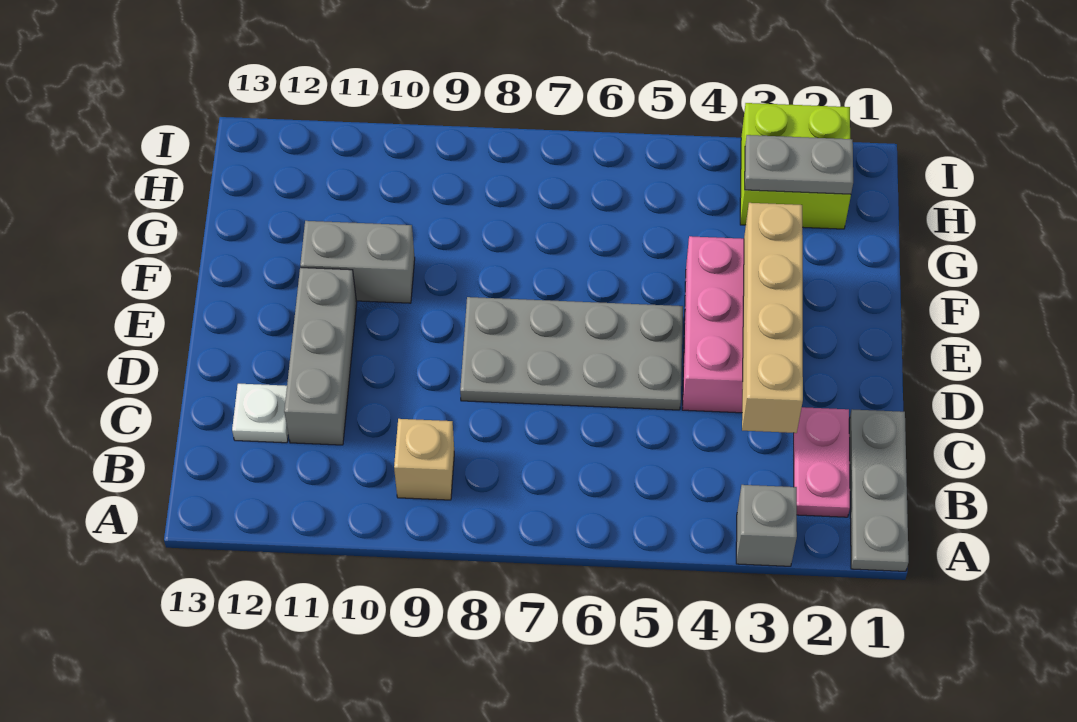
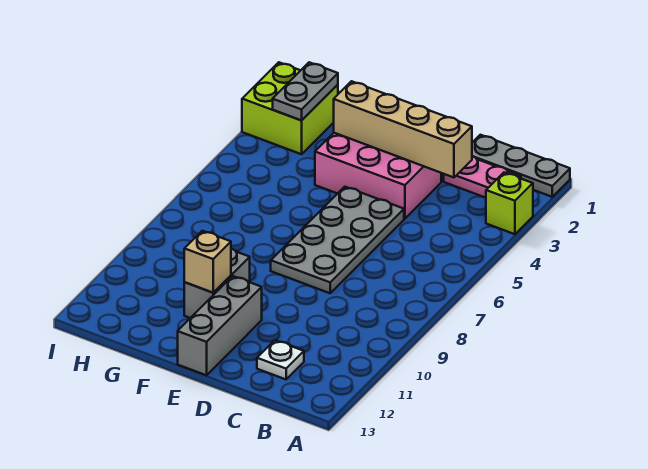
grey 1x1 brick [736,485,797,566] -> lime 1x1 brick [486,172,533,234]
tan 1x1 brick [394,419,454,500] -> tan 1x1 brick moved to [184,231,231,293]
grey 1x3 brick [284,268,357,445] -> grey 1x3 brick turned to [178,276,262,375]

